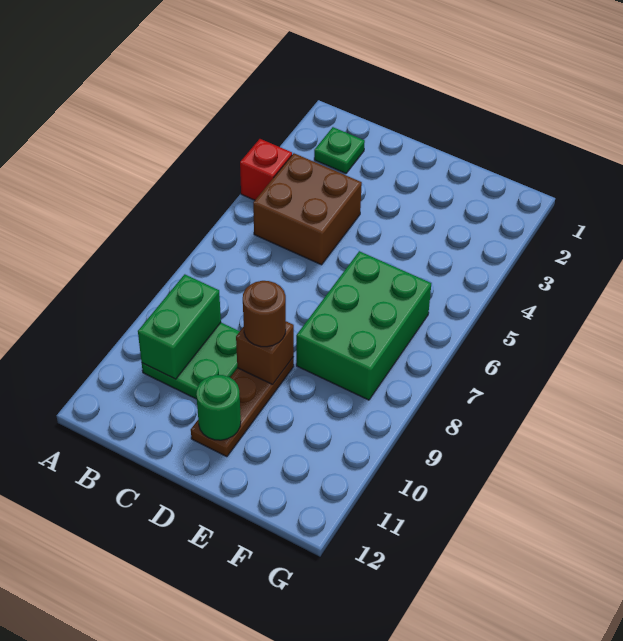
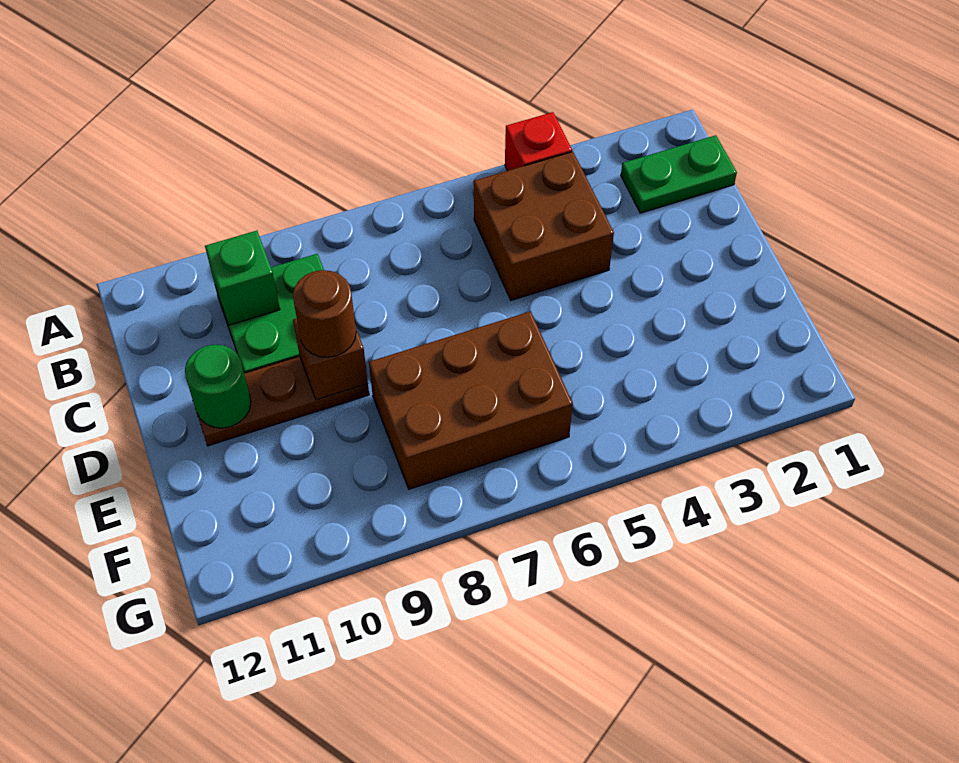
green 1x1 plate [314,127,365,173] -> green 1x2 plate [621,135,737,213]
green 1x2 brick [138,274,221,379] -> green 1x1 brick [205,231,280,325]
green 2x3 brick [296,251,431,400] -> brown 2x3 brick [369,311,573,489]

